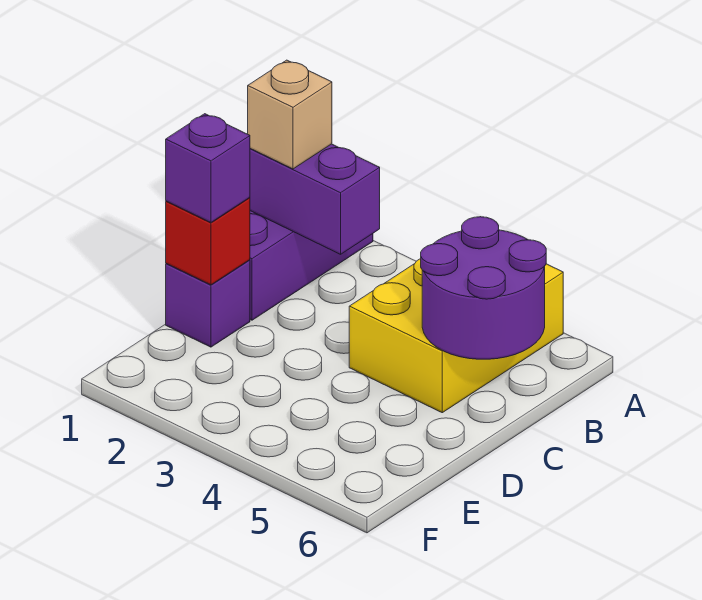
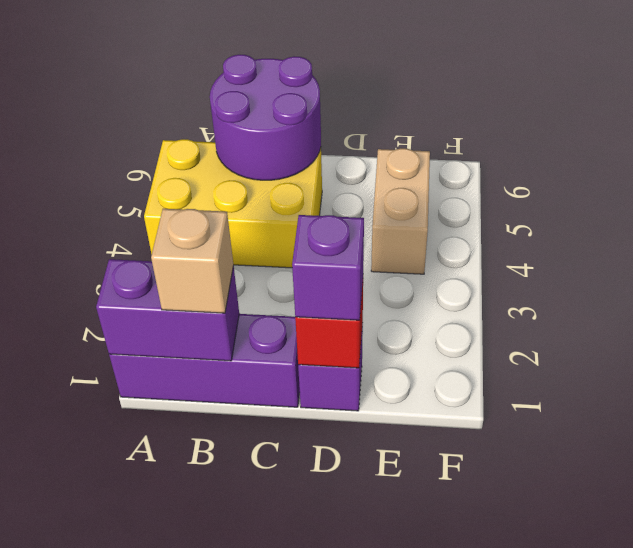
purple 1x2 brick [250,144,380,254] -> purple 1x2 brick turned to [96,259,239,361]
none -> tan 1x2 brick [371,148,430,274]

